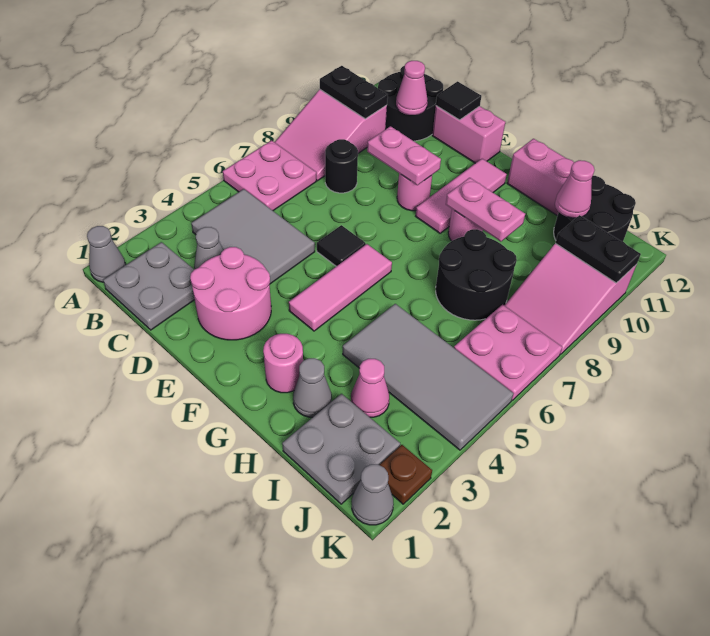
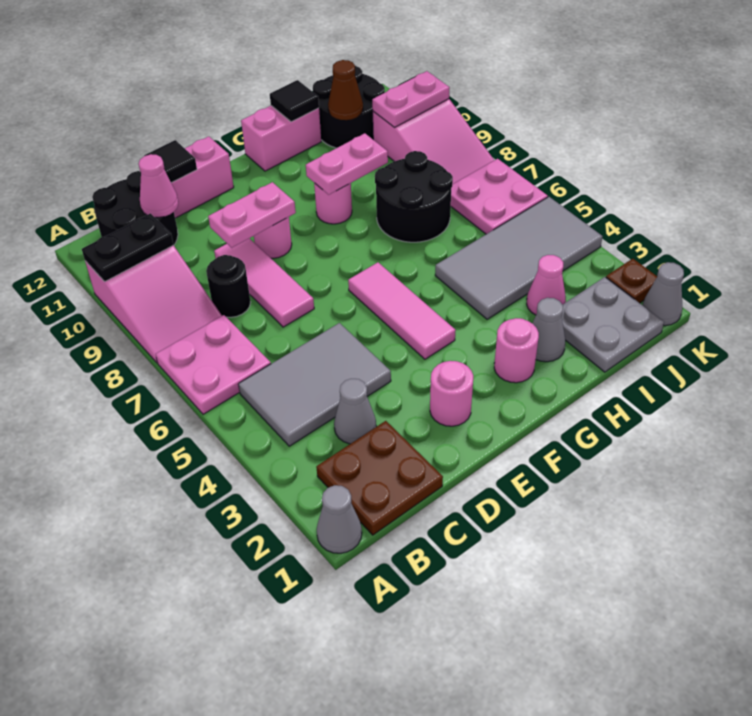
grey 2x2 plate [103,242,195,330] -> brown 2x2 plate [316,421,443,535]
pink 2x2 round brick [190,247,271,340] -> pink 1x1 round brick [430,361,473,426]
black 1x1 tile [317,225,366,266] -> black 1x1 tile moved to [270,80,319,122]
pink 1x3 tile [416,159,507,233] -> pink 1x3 tile moved to [214,238,314,327]
pink 1x1 cone [555,160,594,218] -> brown 1x1 cone [328,60,363,120]
black 1x2 plate [555,215,641,283] -> pink 1x2 plate [372,71,450,128]

